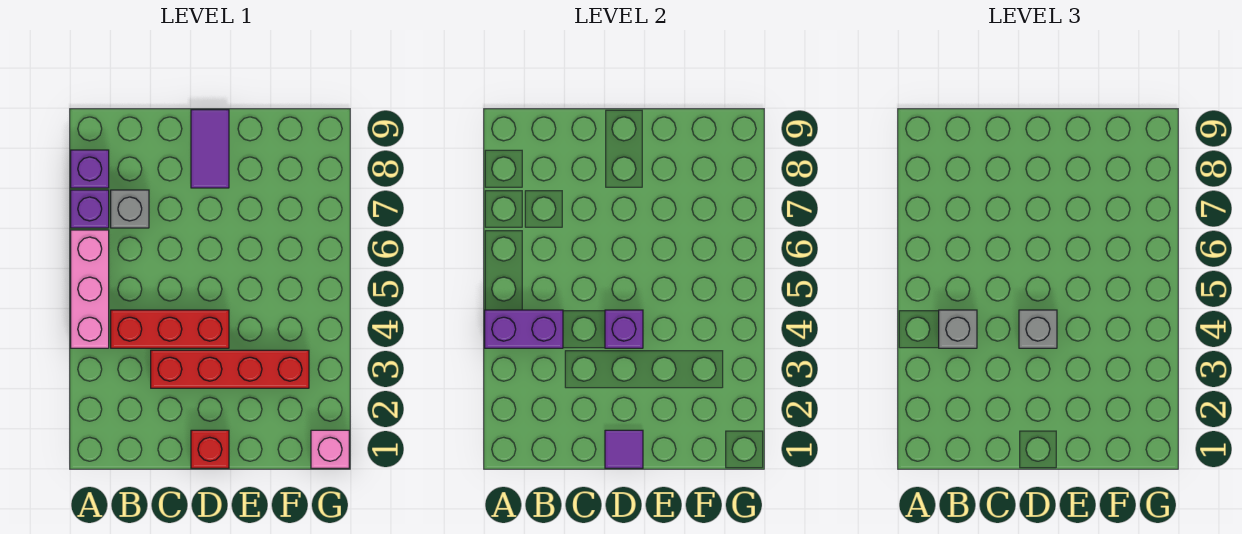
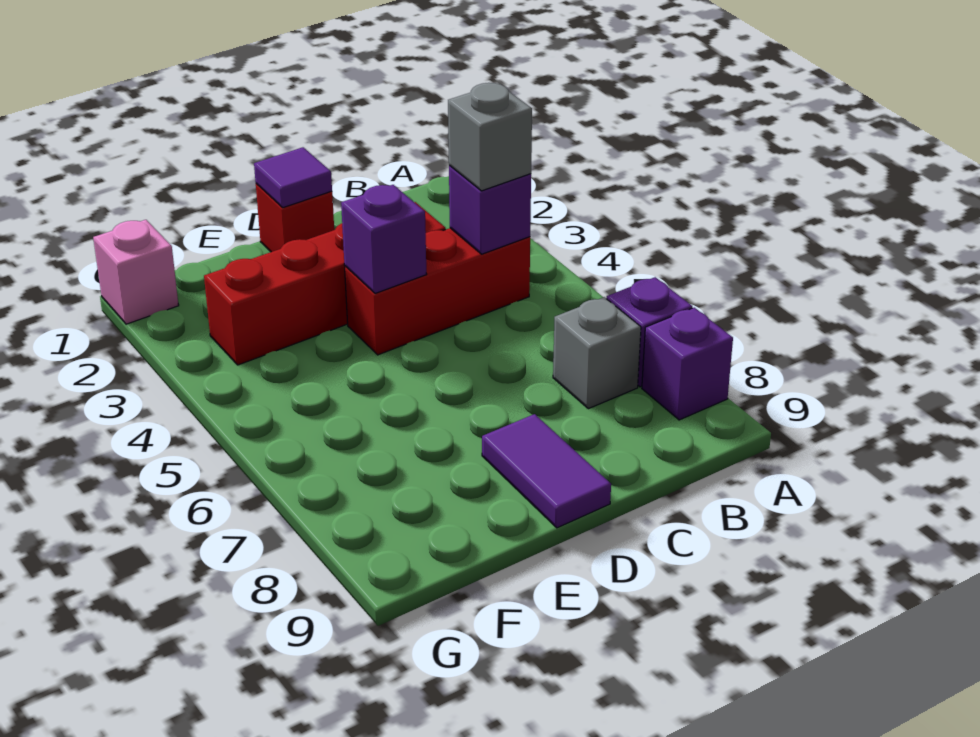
pink 1x3 brick [71,230,109,348] -> none
purple 1x2 brick [485,310,563,348] -> purple 1x1 brick [449,165,531,254]
grey 1x1 brick [1019,310,1057,348] -> none

